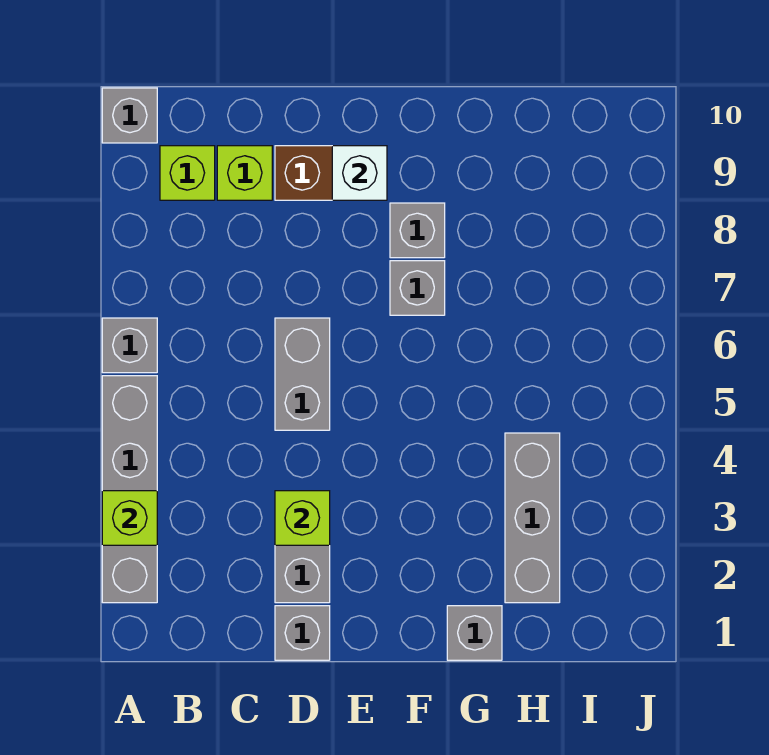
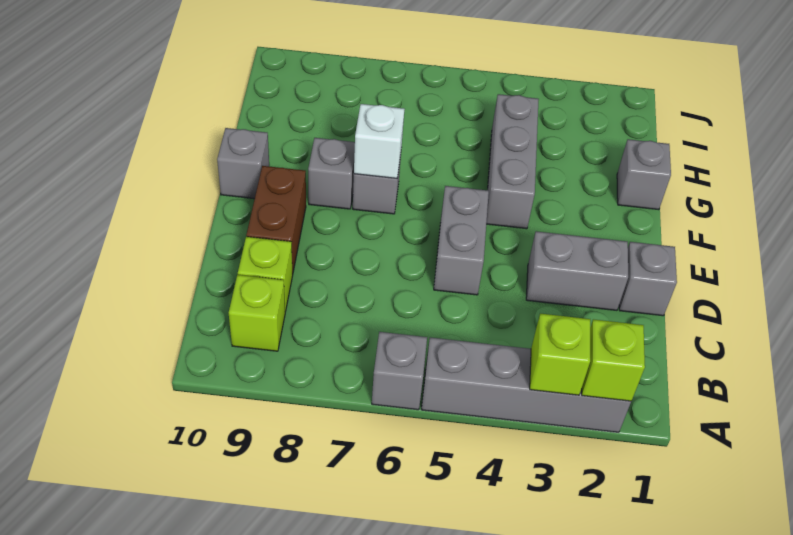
grey 1x1 brick [102,88,157,143] -> grey 1x1 brick moved to [217,128,269,199]
lime 1x1 brick [275,491,330,545] -> lime 1x1 brick moved to [582,319,645,401]
grey 1x2 brick [275,318,330,430] -> grey 1x2 brick turned to [434,186,489,295]
white 1x1 brick [332,146,387,200] -> white 1x1 brick moved to [354,104,405,178]
grey 1x3 brick [505,433,560,603] -> grey 1x3 brick turned to [486,94,539,229]

